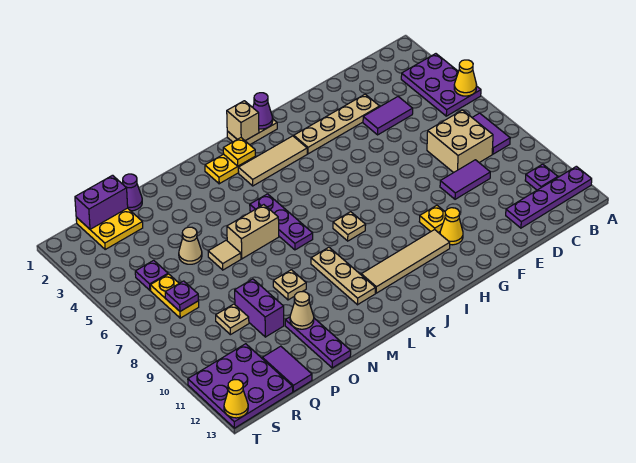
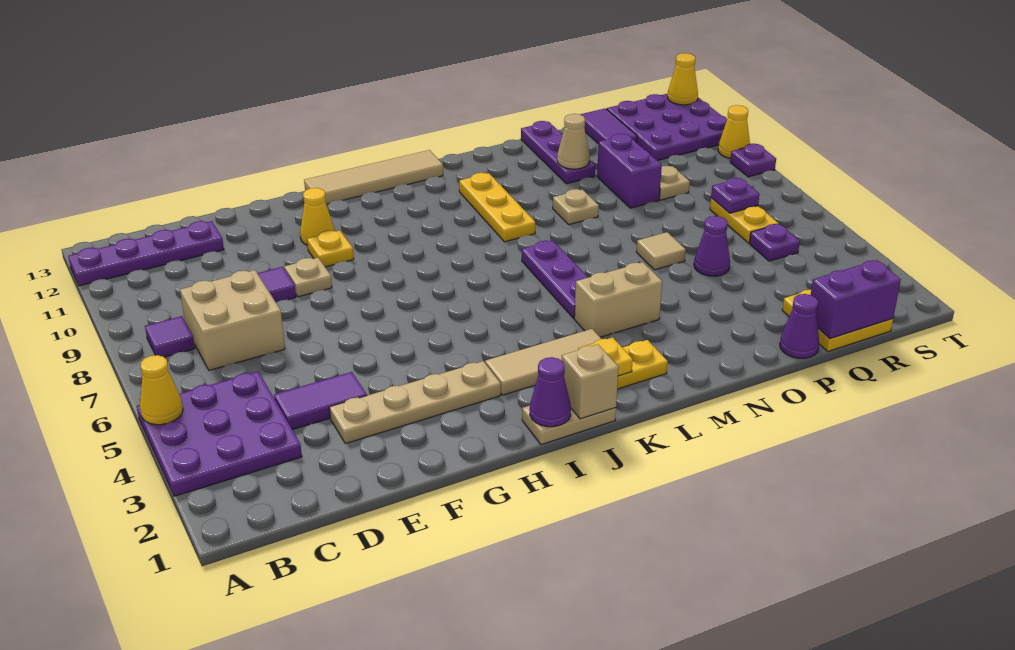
purple 2x3 plate [401,54,481,116] -> purple 3x3 plate [137,372,302,496]
purple 1x2 tile [472,113,510,154] -> purple 1x1 tile [145,316,195,357]
purple 1x1 plate [525,164,558,190] -> purple 1x1 plate moved to [730,144,776,177]
tan 1x4 tile [361,230,450,293] -> tan 1x4 tile moved to [304,150,443,204]
tan 1x1 plate [333,212,366,241] -> tan 1x1 plate moved to [284,258,332,297]
tan 1x3 plate [311,247,375,305] -> yellow 1x3 plate [459,173,535,242]
tan 1x2 brick [227,205,279,259] -> tan 1x2 brick moved to [574,262,662,337]
tan 1x1 cone [179,227,202,264] -> purple 1x1 cone [694,216,730,276]
none -> yellow 1x1 cone [718,105,750,158]

